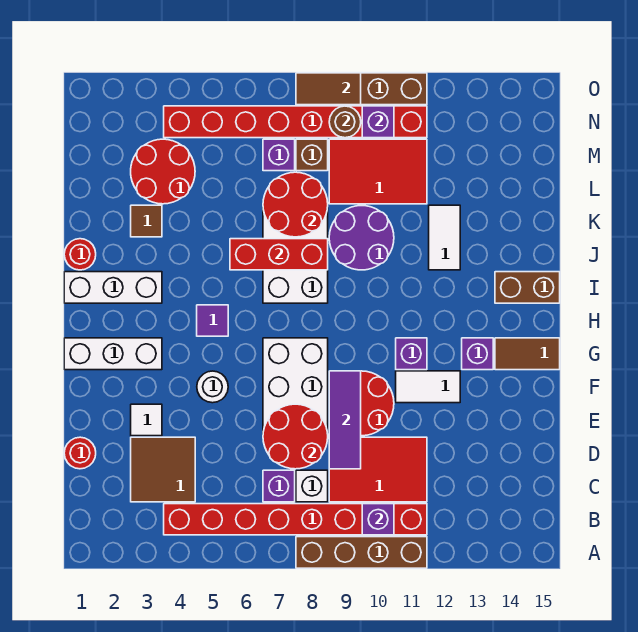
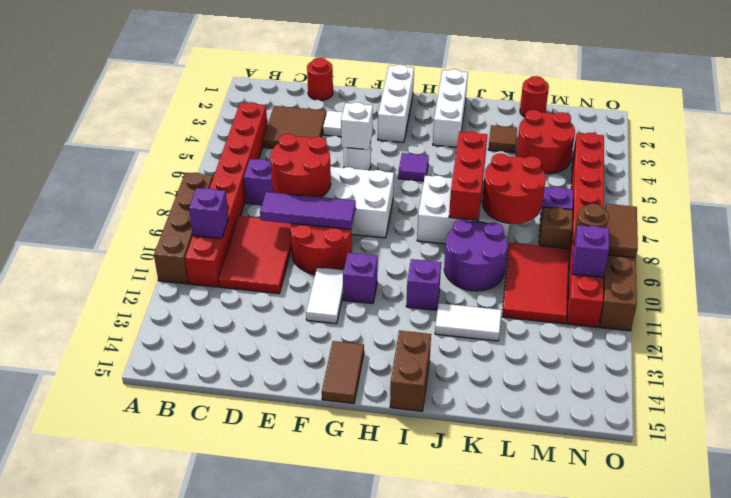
white 1x1 brick [296,470,328,502] -> white 1x1 brick moved to [341,102,373,150]
purple 1x1 brick [462,338,493,370] -> purple 1x1 brick moved to [406,259,441,310]
red 1x1 round brick [64,239,96,270] -> red 1x1 round brick moved to [520,76,549,117]

